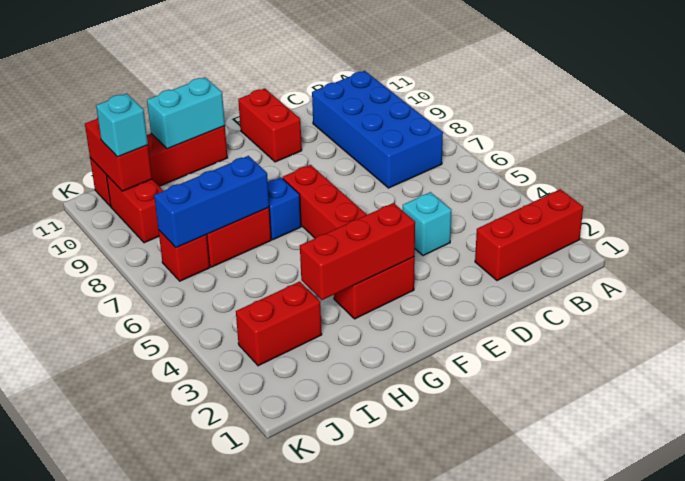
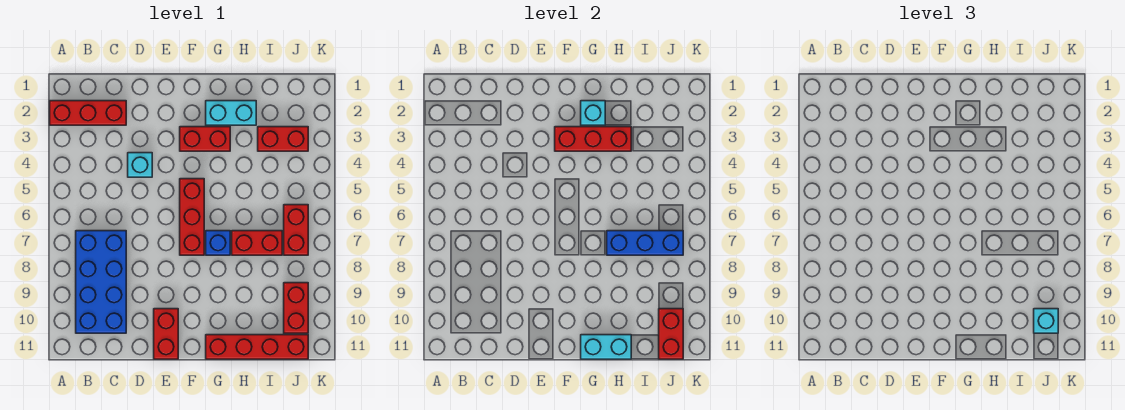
none -> cyan 1x2 brick [206,101,256,125]
none -> cyan 1x1 brick [581,101,605,125]
red 1x1 brick [158,230,210,281] -> red 1x2 brick [284,205,308,255]

